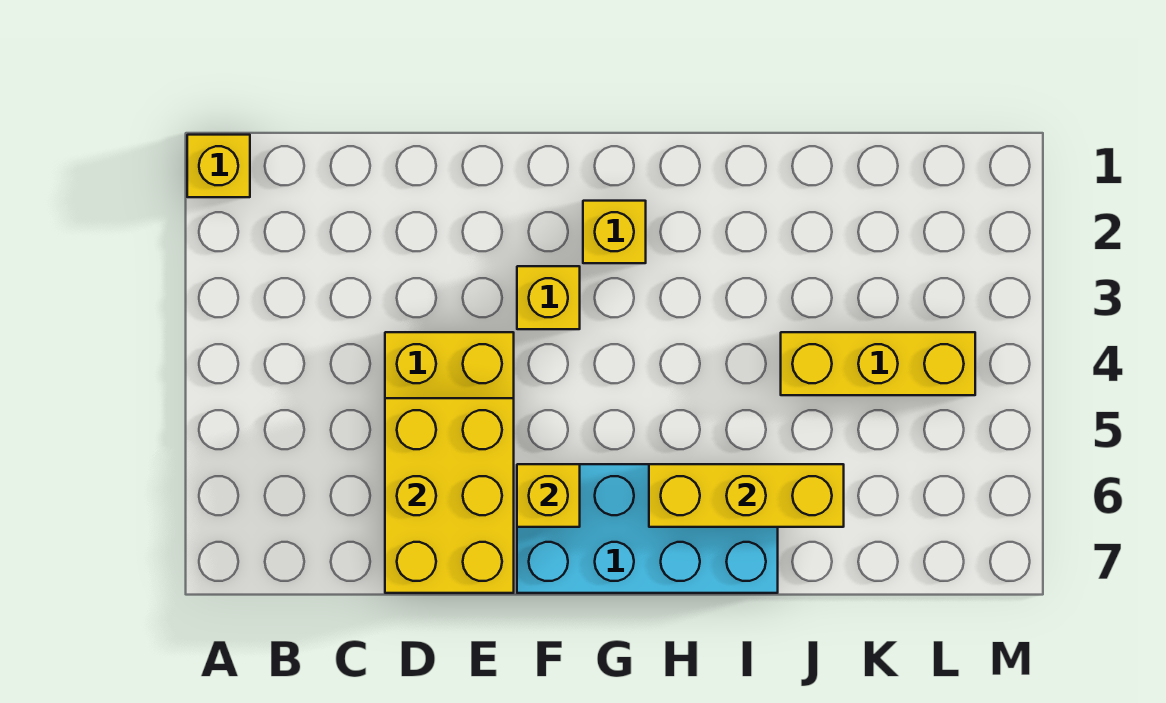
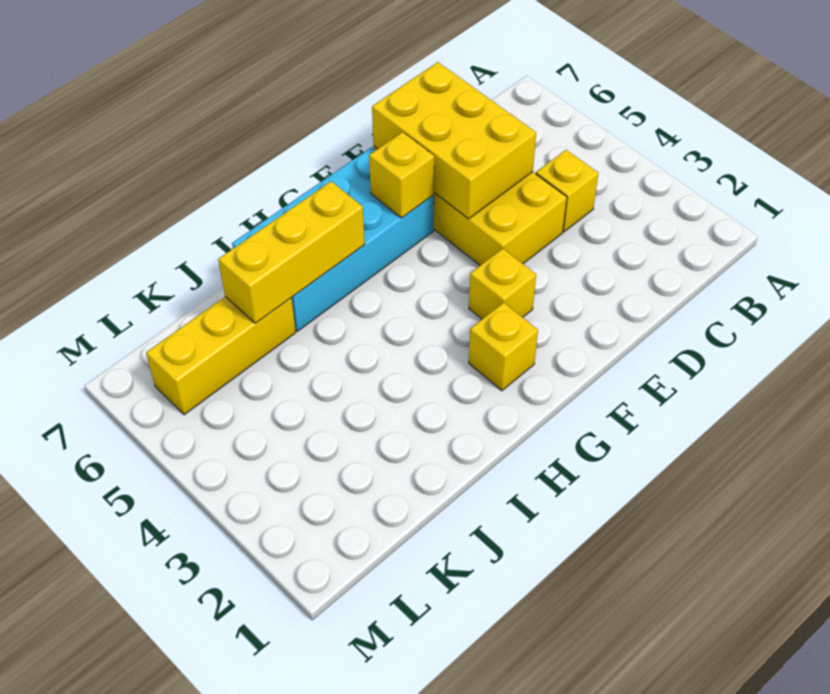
yellow 1x1 brick [187,135,250,197] -> yellow 1x1 brick moved to [536,150,598,232]
yellow 1x3 brick [781,332,975,395] -> yellow 1x3 brick moved to [146,297,296,415]

